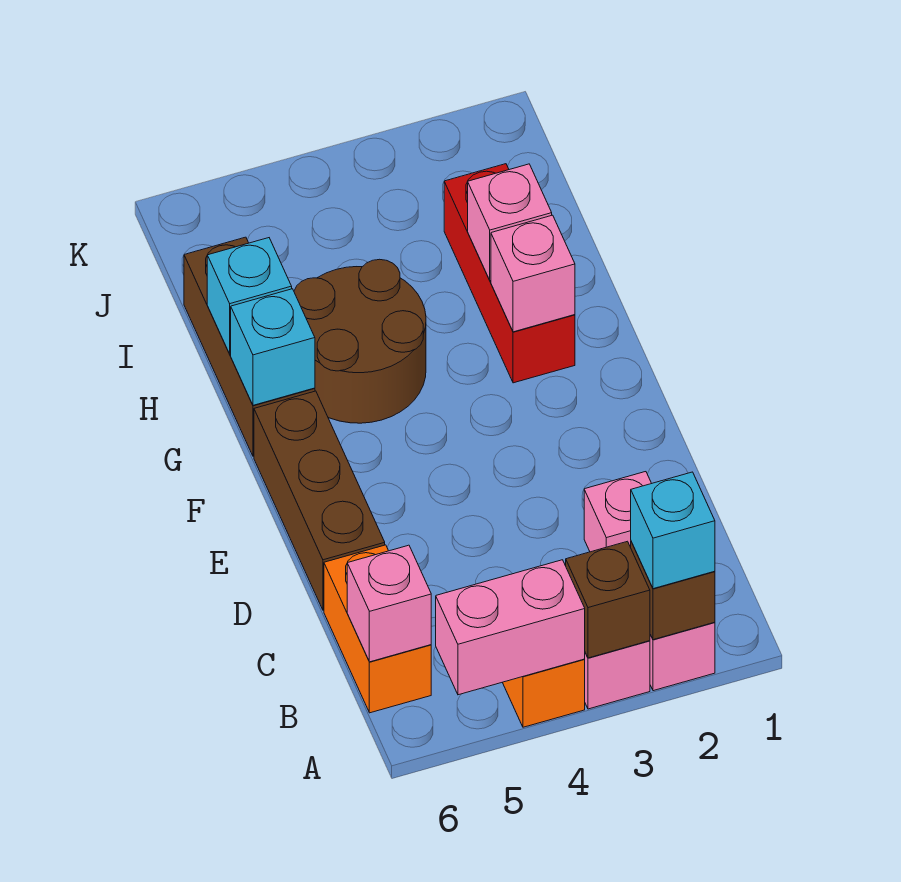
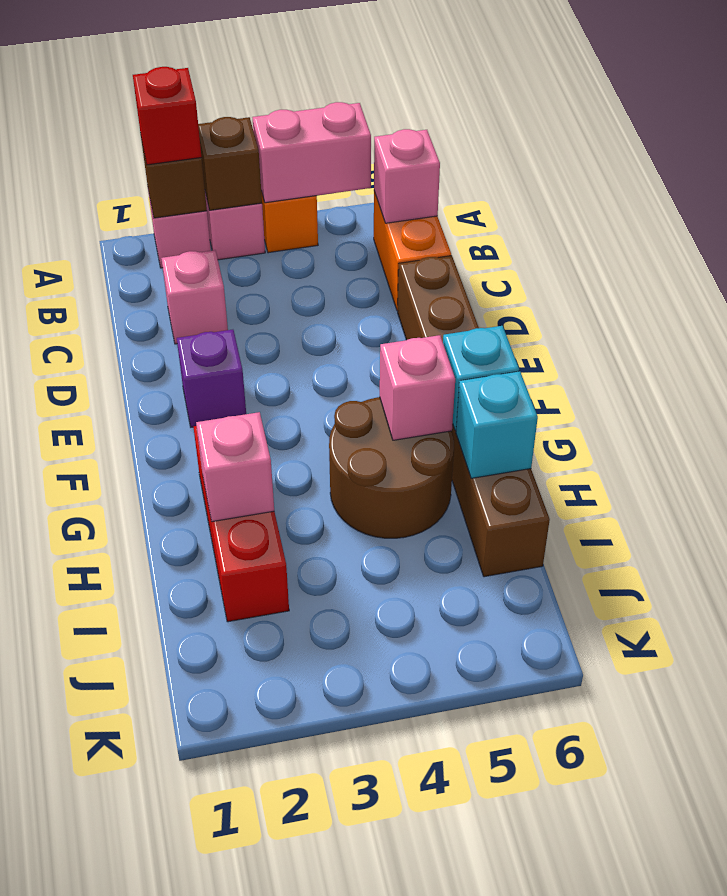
cyan 1x1 brick [631,472,715,589] -> red 1x1 brick [133,67,202,165]
none -> purple 1x1 brick [177,330,246,427]
pink 1x1 brick [491,215,575,332] -> pink 1x1 brick moved to [380,335,455,440]

